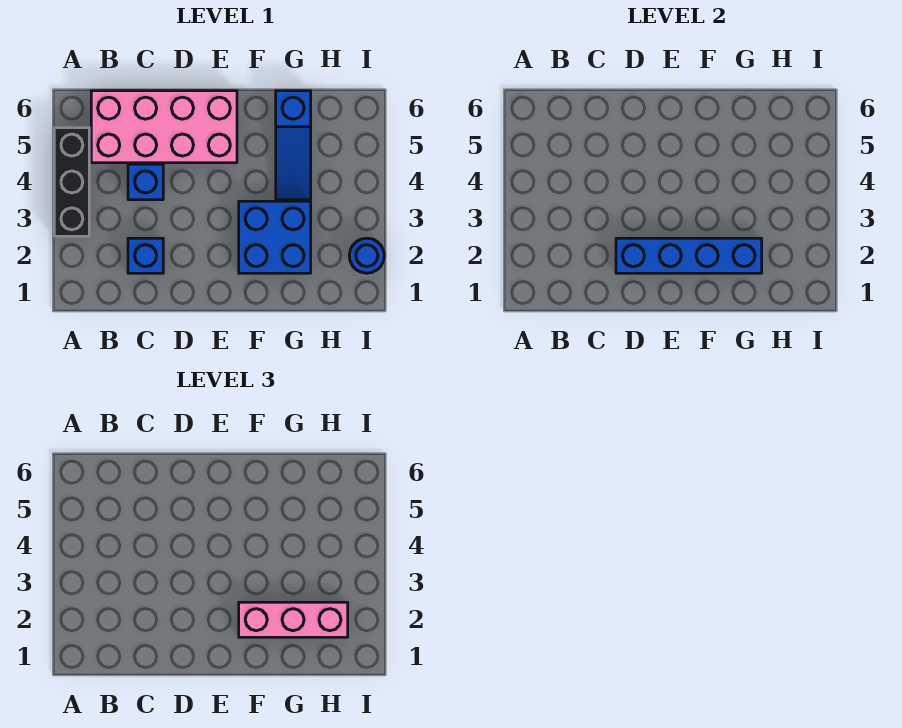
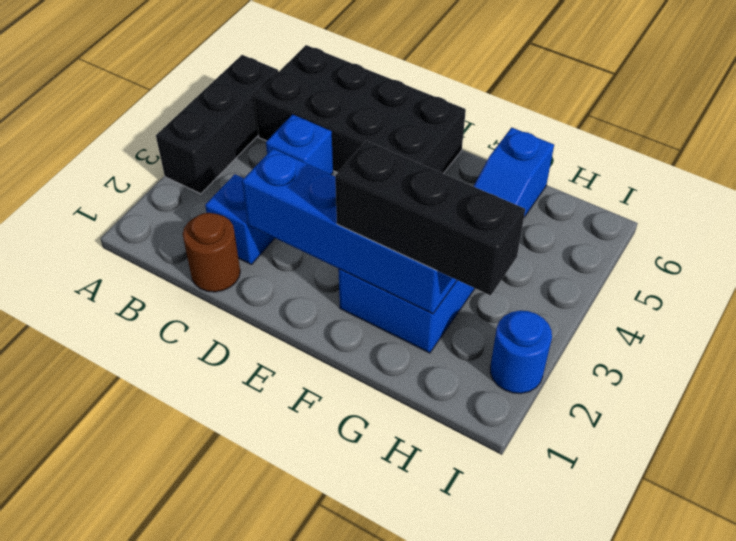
pink 2x4 brick [91,91,237,163] -> black 2x4 brick [254,45,466,174]
none -> brown 1x1 round brick [183,213,240,292]
pink 1x3 brick [239,602,348,637] -> black 1x3 brick [335,141,525,295]

